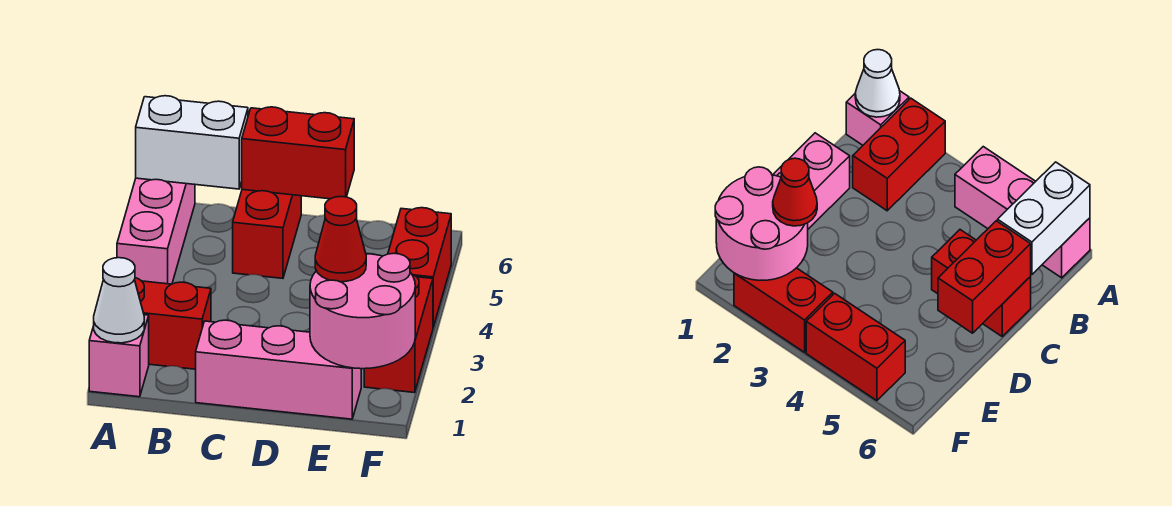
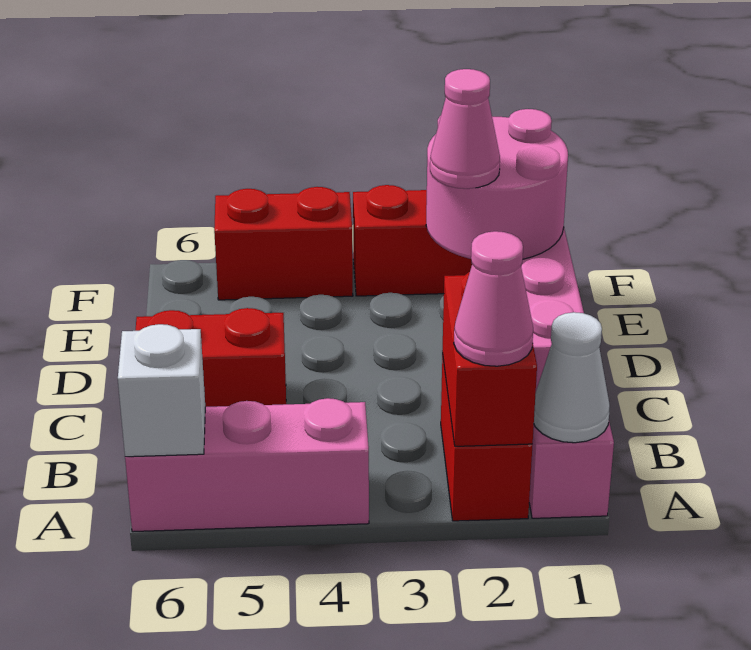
none -> pink 1x1 cone [454,231,533,366]
white 1x2 brick [136,96,248,189] -> white 1x1 brick [118,324,205,457]
red 1x2 brick [242,107,354,199] -> red 1x2 brick moved to [442,272,537,446]
red 1x1 cone [315,197,366,282] -> pink 1x1 cone [430,69,500,189]

